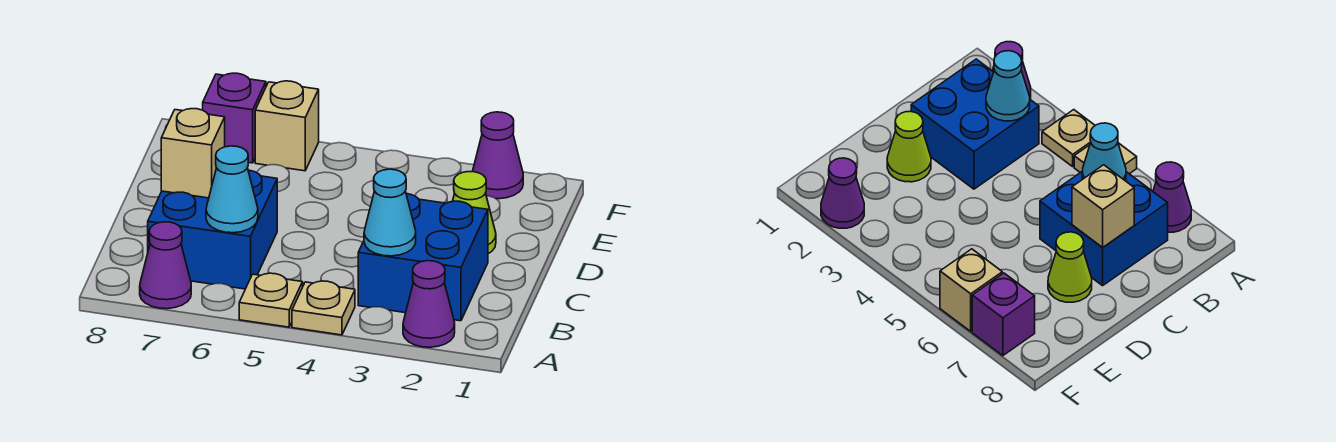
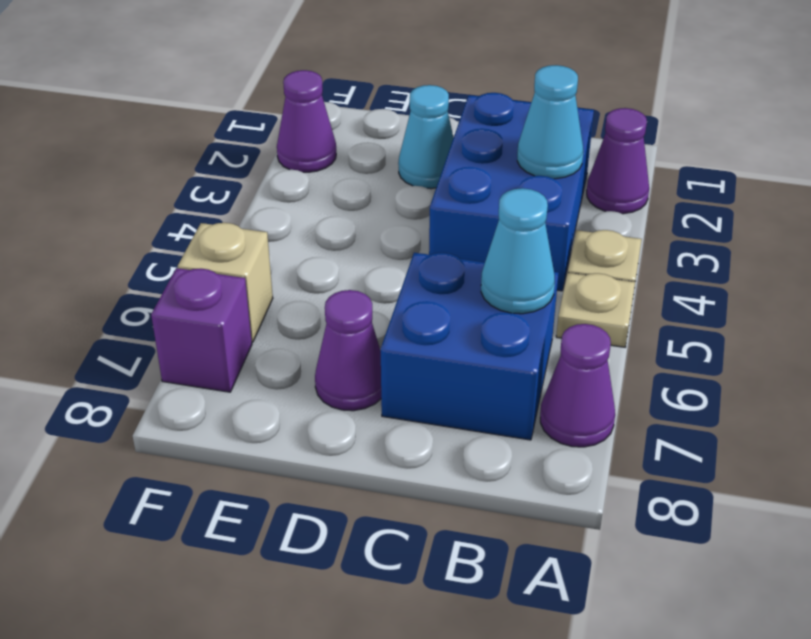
blue 2x2 brick [358,194,488,321] -> blue 2x3 brick [429,93,594,291]
tan 1x1 brick [161,109,225,198] -> none
lime 1x1 cone [452,172,496,254] -> cyan 1x1 cone [398,85,454,189]
lime 1x1 cone [1048,232,1092,302] -> purple 1x1 cone [315,290,381,411]

